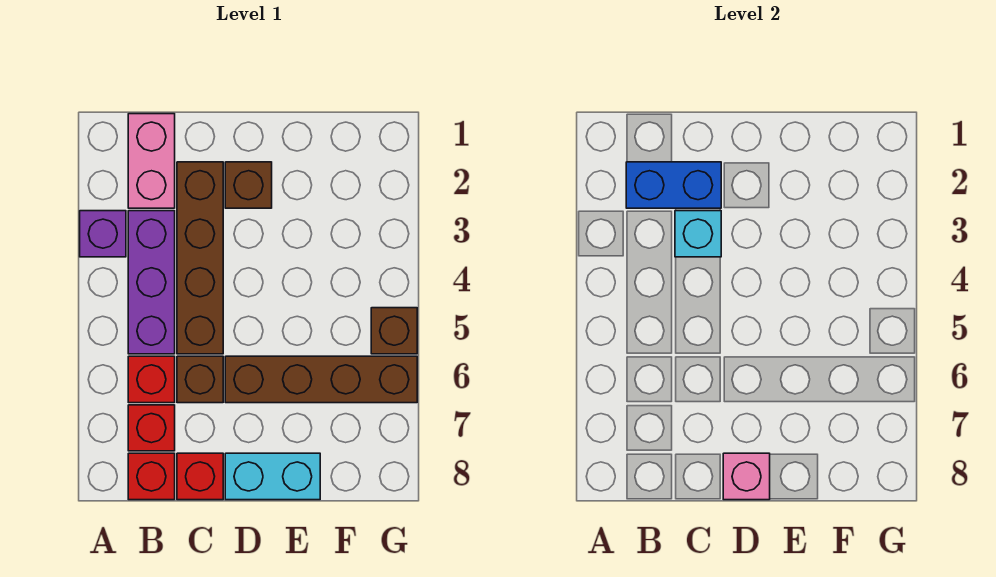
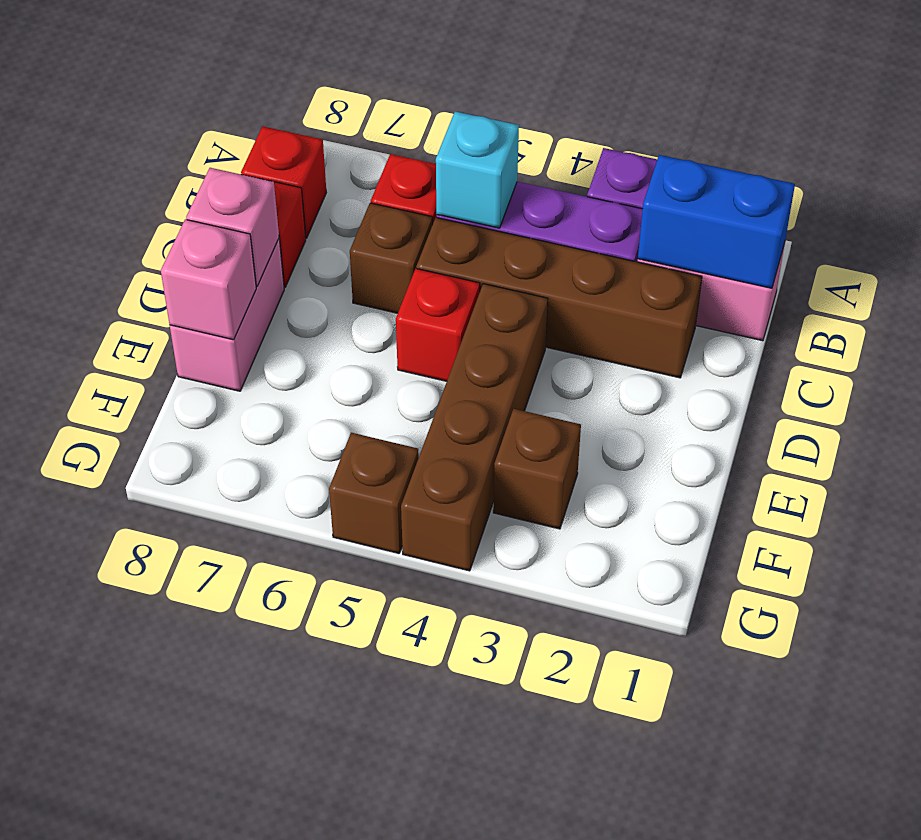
blue 1x2 brick [626,162,721,208] -> blue 1x2 brick turned to [638,155,795,288]
red 1x1 brick [128,405,175,451] -> red 1x1 brick moved to [396,269,480,381]
cyan 1x1 brick [675,211,721,257] -> cyan 1x1 brick moved to [436,111,519,228]
brown 1x1 brick [225,162,272,208] -> brown 1x1 brick moved to [493,409,581,529]
brown 1x4 brick [225,356,417,403] -> brown 1x4 brick moved to [401,284,548,571]
cyan 1x2 brick [225,453,320,500] -> pink 1x2 brick [170,239,284,391]
none -> pink 1x1 brick [161,219,256,340]

